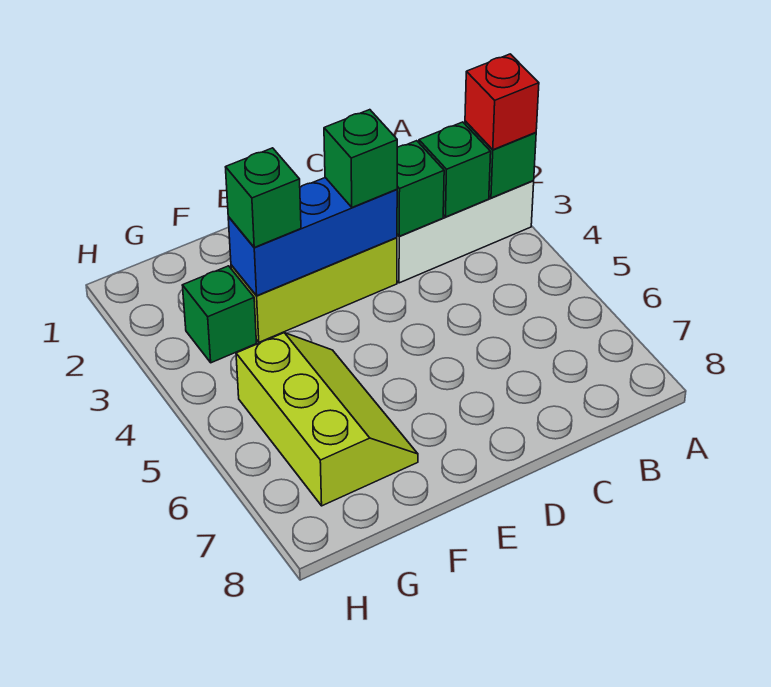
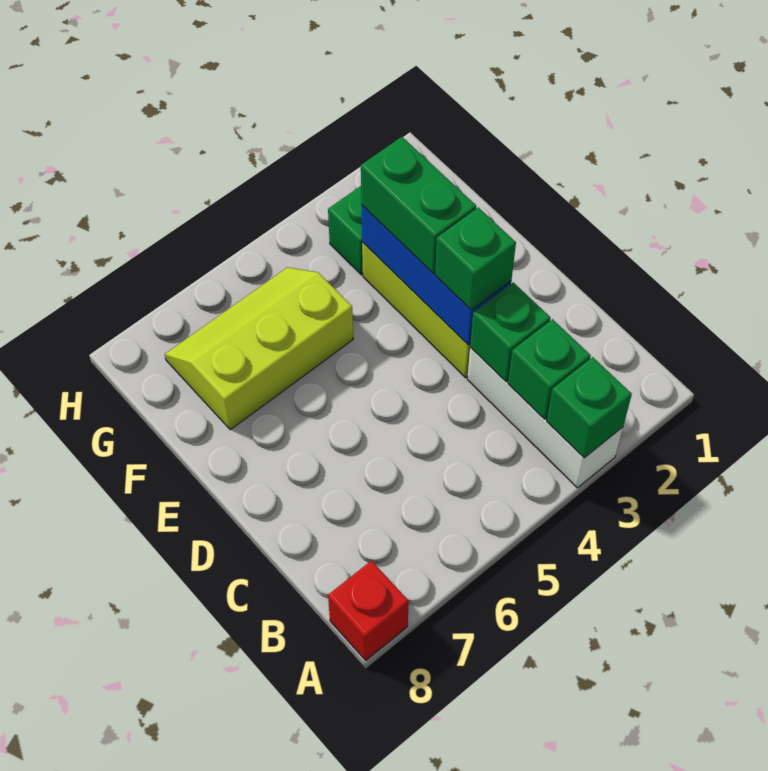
red 1x1 brick [465,54,539,150] -> red 1x1 brick moved to [328,561,409,660]
green 1x1 brick [226,148,301,247] -> green 1x2 brick [361,137,476,273]
lime 2x3 slope [236,333,418,506] -> lime 2x3 slope turned to [165,267,353,430]

